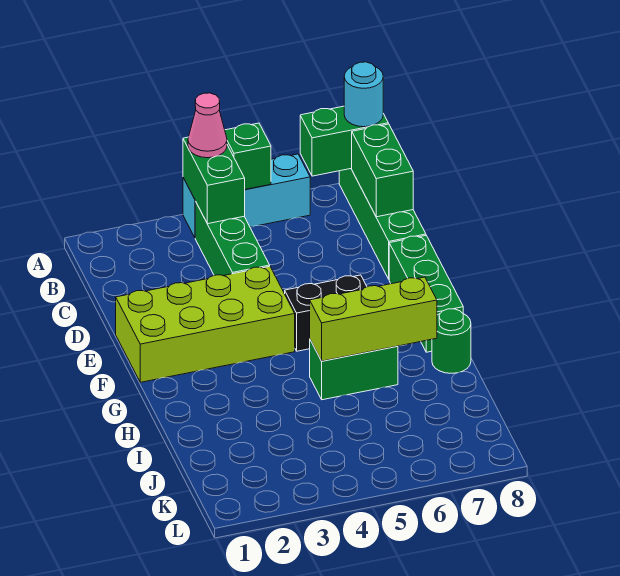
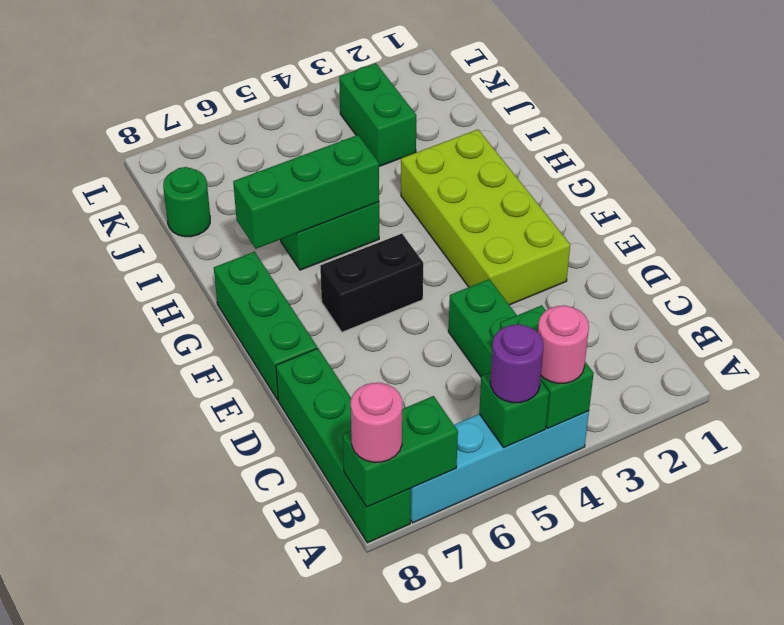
cyan 1x3 brick [183,154,310,237] -> cyan 1x4 brick [410,411,589,523]
pink 1x1 cone [188,93,227,158] -> pink 1x1 round brick [538,305,589,383]
none -> purple 1x1 round brick [491,324,543,403]
cyan 1x1 round brick [344,62,383,127] -> pink 1x1 round brick [351,383,402,462]
green 1x2 brick [352,124,413,217] -> green 1x2 brick moved to [339,63,416,166]
lime 2x4 brick [116,266,295,382] -> lime 2x4 brick turned to [401,130,570,305]
lime 1x3 brick [310,277,437,361] -> green 1x3 brick [233,135,379,249]
green 1x1 round brick [432,309,471,373] -> green 1x1 round brick moved to [163,167,210,237]

